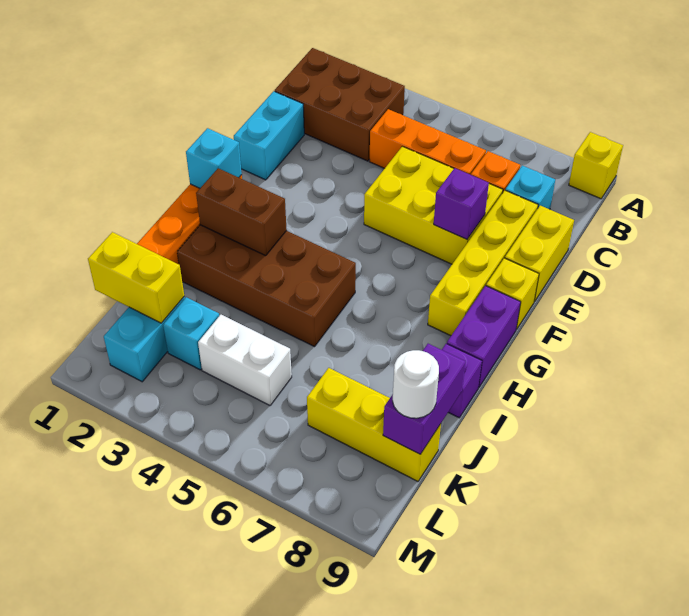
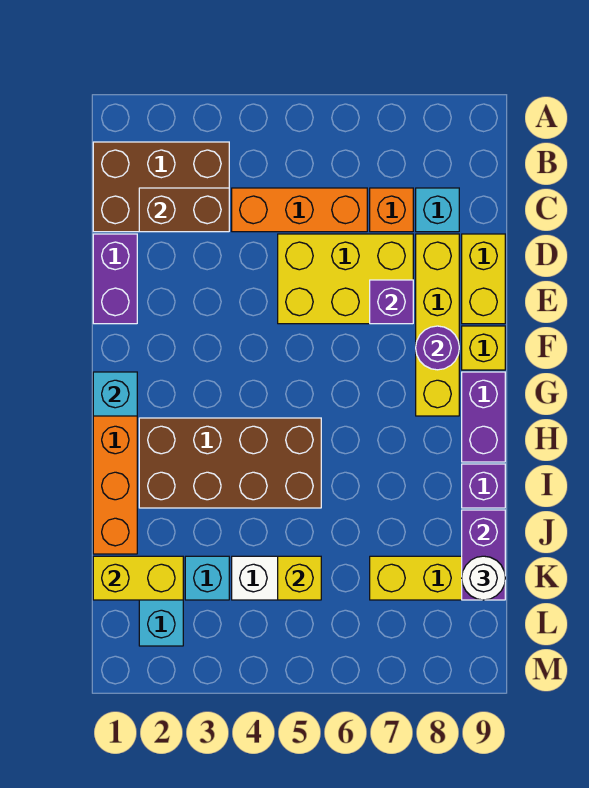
yellow 1x1 brick [569,132,623,199] -> yellow 1x1 brick moved to [278,556,321,600]
cyan 1x2 brick [234,91,304,180] -> purple 1x2 brick [93,234,137,324]
none -> purple 1x1 round brick [416,326,459,370]
brown 1x2 brick [196,168,287,256] -> brown 1x2 brick moved to [139,188,229,232]

